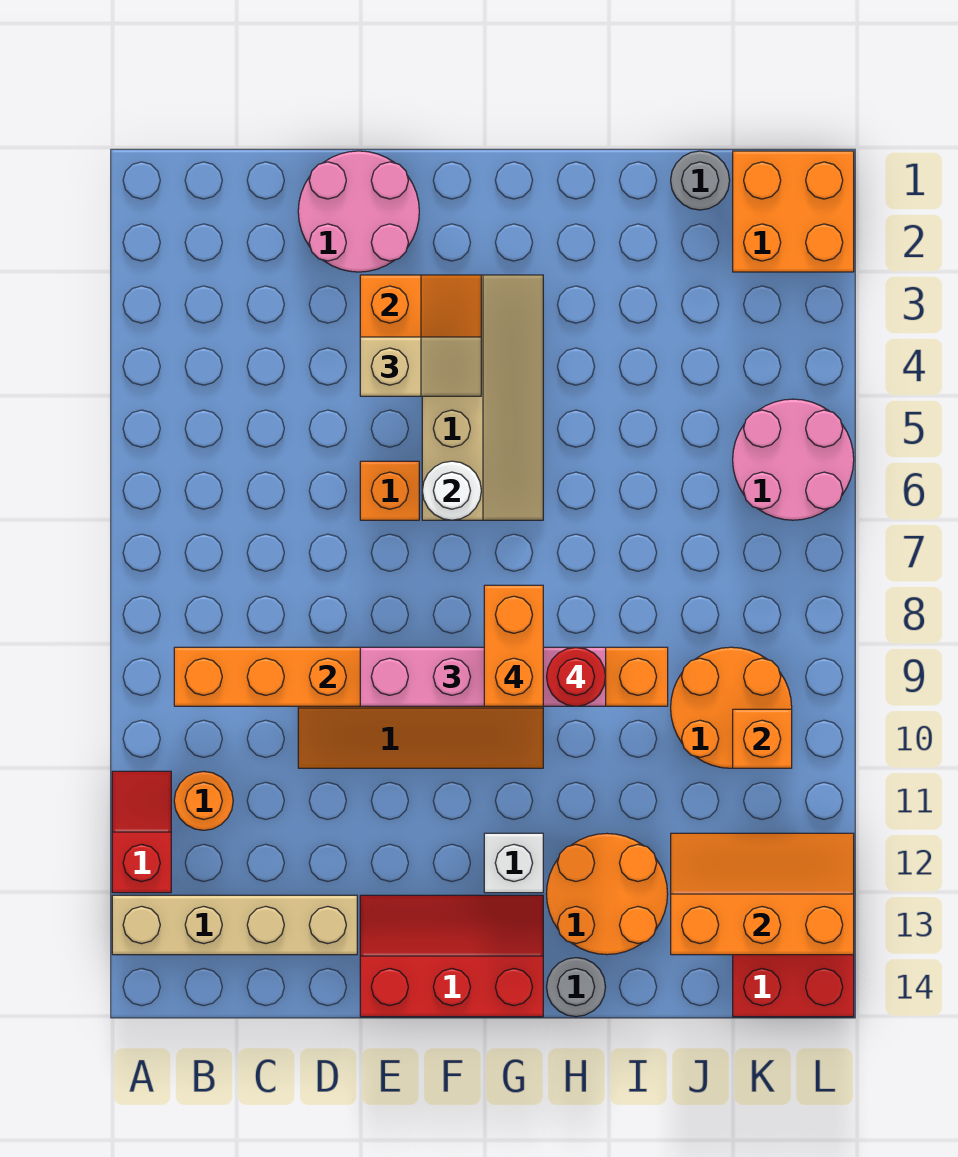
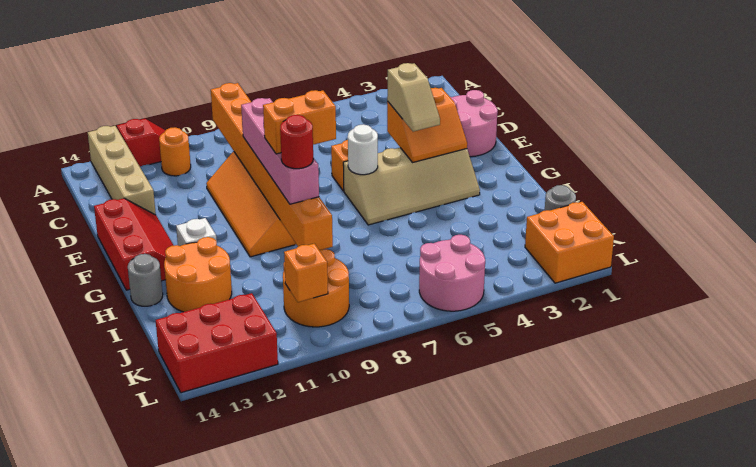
orange 2x3 slope [671,833,854,955] -> none

